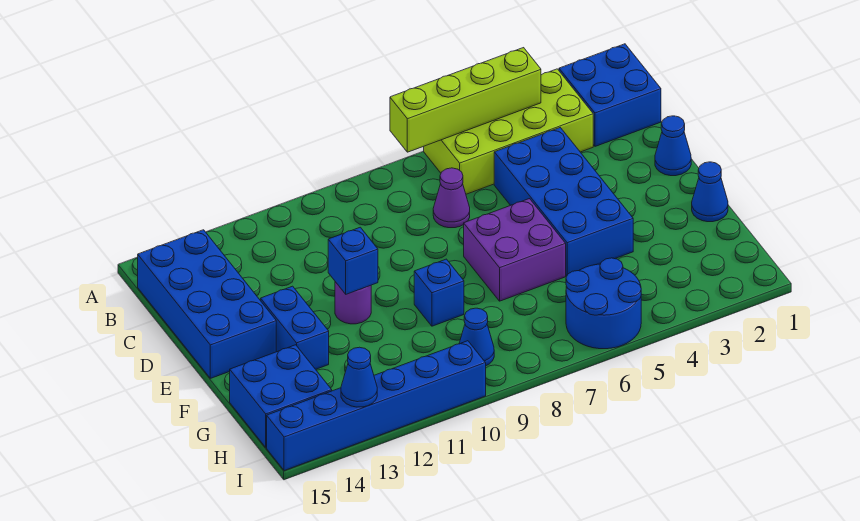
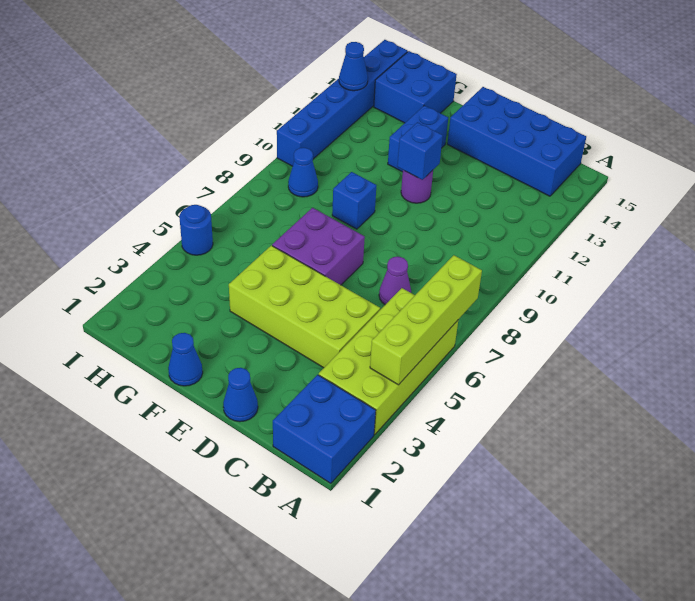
blue 2x4 brick [494,128,633,275] -> lime 2x4 brick [229,246,380,368]
blue 1x2 brick [261,286,329,369] -> blue 1x2 brick turned to [388,106,448,172]
blue 2x2 round brick [566,258,641,349] -> blue 1x1 round brick [179,205,213,255]

